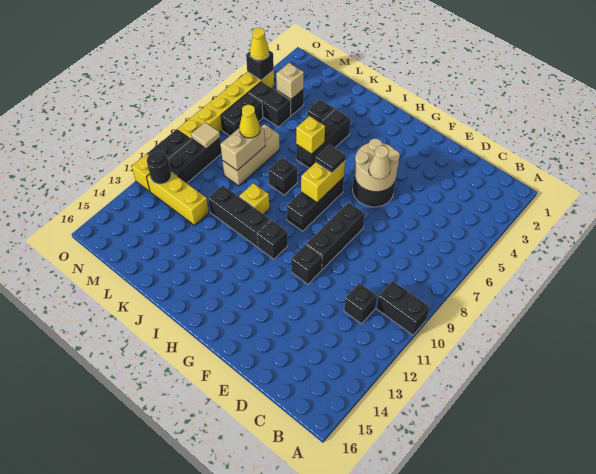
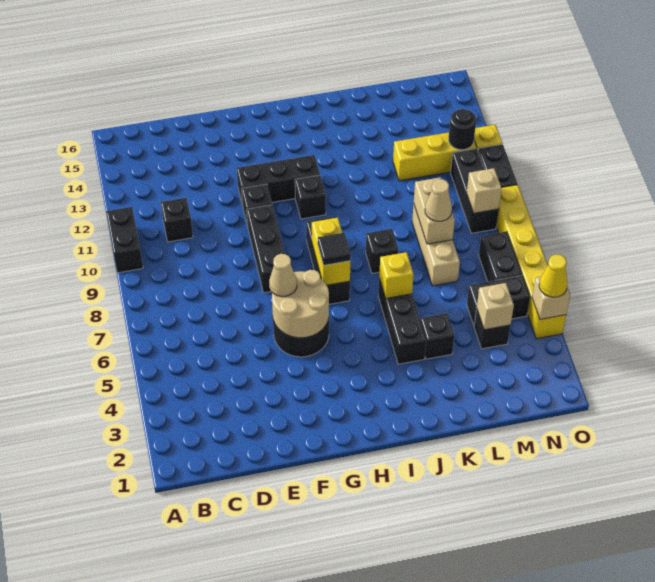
black 1x2 brick [377,281,430,335] -> black 1x2 brick turned to [106,207,143,273]
black 1x3 brick [208,185,271,247] -> black 1x3 brick moved to [237,155,320,206]
yellow 1x1 brick [239,183,269,214] -> none
yellow 1x1 cone [239,105,260,138] -> tan 1x1 cone [425,179,452,221]
tan 1x1 tile [191,122,220,149] -> tan 1x1 brick [467,168,502,213]
black 1x1 brick [246,51,274,80] -> tan 1x1 brick [532,277,570,319]

